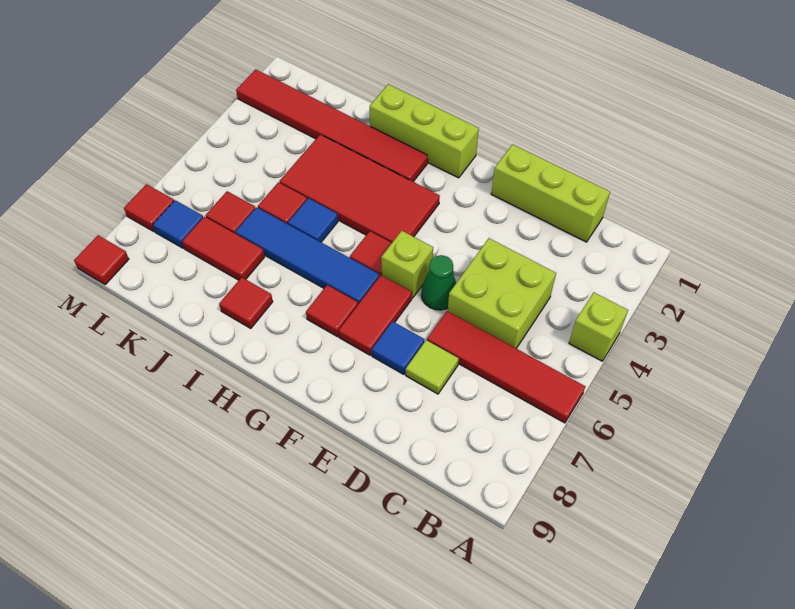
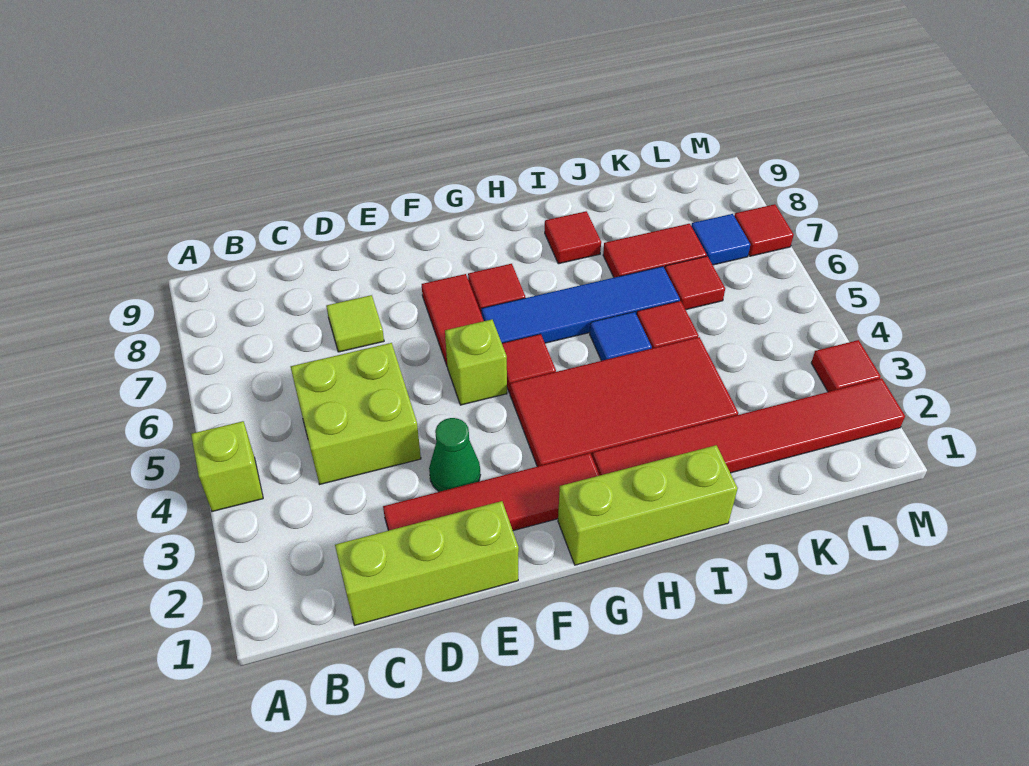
red 1x4 tile [427,311,585,423] -> red 1x4 tile moved to [383,453,600,531]
green 1x1 cone [421,255,456,310] -> green 1x1 cone moved to [429,418,480,492]
blue 1x1 tile [372,321,424,374] -> none
red 1x1 tile [74,235,129,285] -> red 1x1 tile moved to [811,340,881,392]

